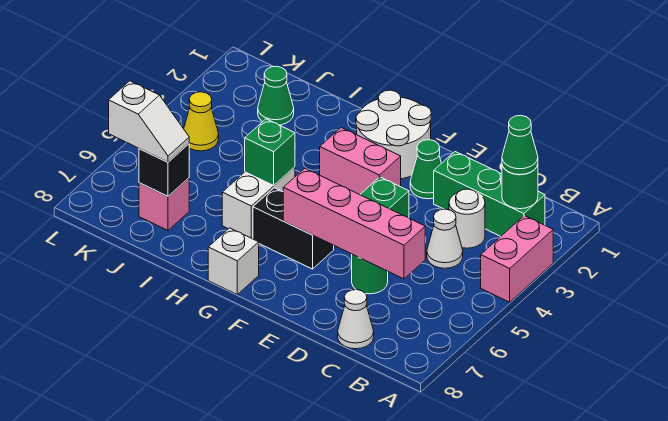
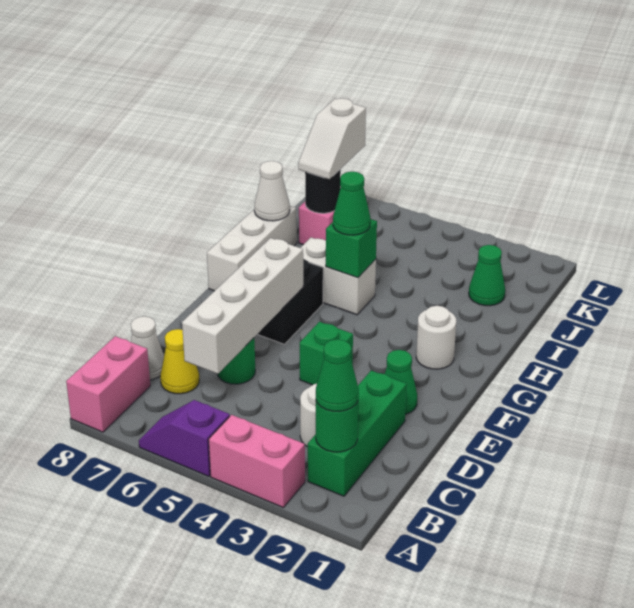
none -> purple 1x2 slope [139,400,230,476]
white 1x1 cone [427,209,463,268] -> white 1x1 cone moved to [254,161,290,221]
pink 1x4 brick [283,168,425,279] -> white 1x4 brick [182,238,303,374]
white 2x2 round brick [356,90,431,179] -> white 1x1 round brick [416,306,456,369]
pink 1x2 brick [320,128,401,195] -> pink 1x2 brick moved to [66,336,150,432]
white 1x1 brick [208,228,259,294] -> white 1x3 brick [207,206,297,291]
none -> green 1x1 cone [333,172,370,235]
black 1x1 brick [139,144,189,196] -> black 1x1 round brick [305,169,341,213]
yellow 1x1 cone [184,92,219,151] -> yellow 1x1 cone moved to [160,329,199,394]

